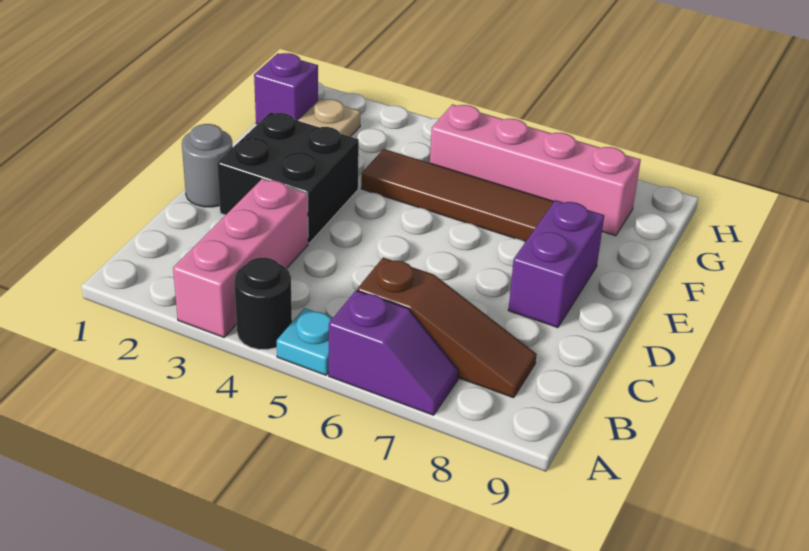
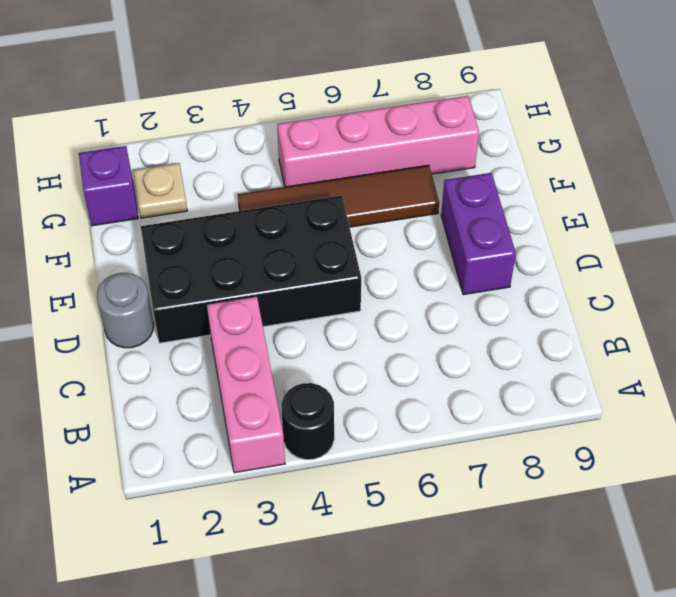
cyan 1x1 plate [277,308,333,375] -> none
purple 1x2 slope [329,290,459,415] -> none
brown 1x3 slope [357,258,537,398] -> none
black 2x2 brick [217,112,359,243] -> black 2x4 brick [141,196,361,343]

